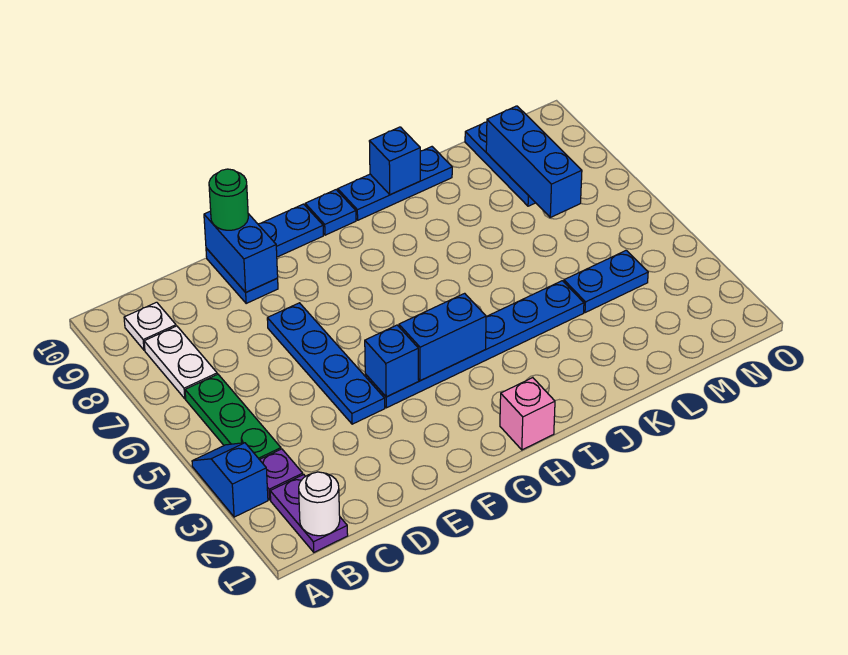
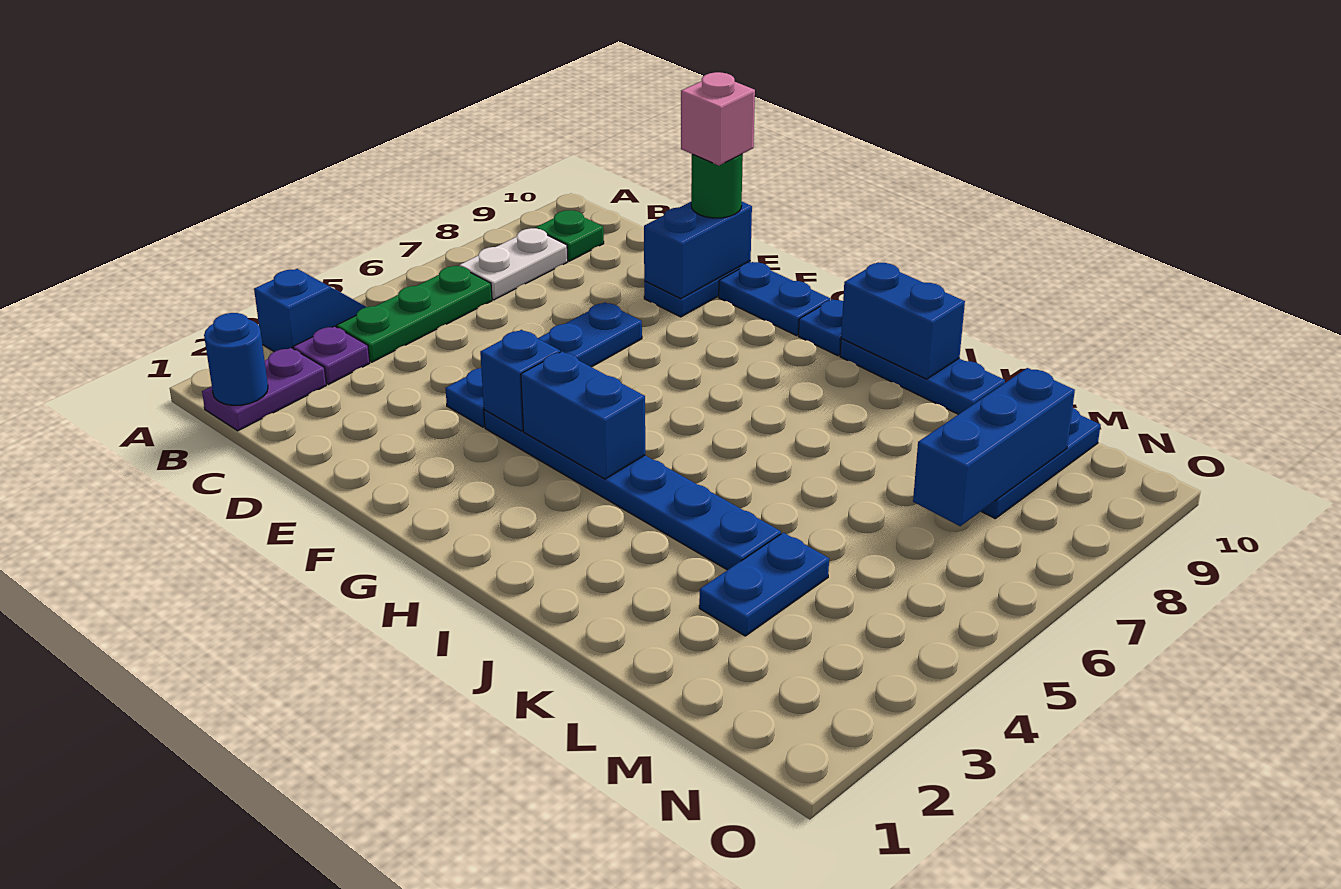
white 1x1 round brick [299,472,340,536] -> blue 1x1 round brick [204,313,268,405]
white 1x1 plate [124,302,176,350] -> green 1x1 plate [536,210,604,261]
pink 1x1 brick [500,378,555,450] -> pink 1x1 brick moved to [681,72,755,166]
blue 1x1 brick [369,127,420,195] -> blue 1x2 brick [841,263,965,379]
blue 1x2 plate [564,250,648,313] -> blue 1x2 plate turned to [699,533,829,636]

